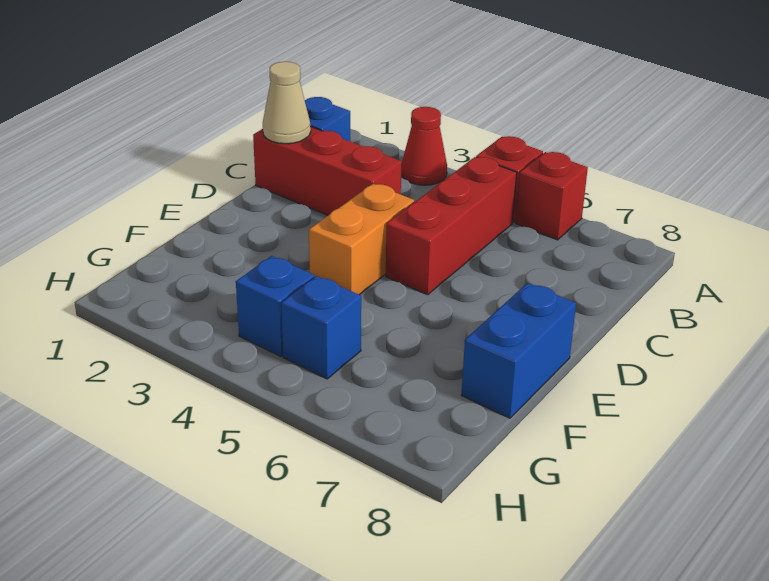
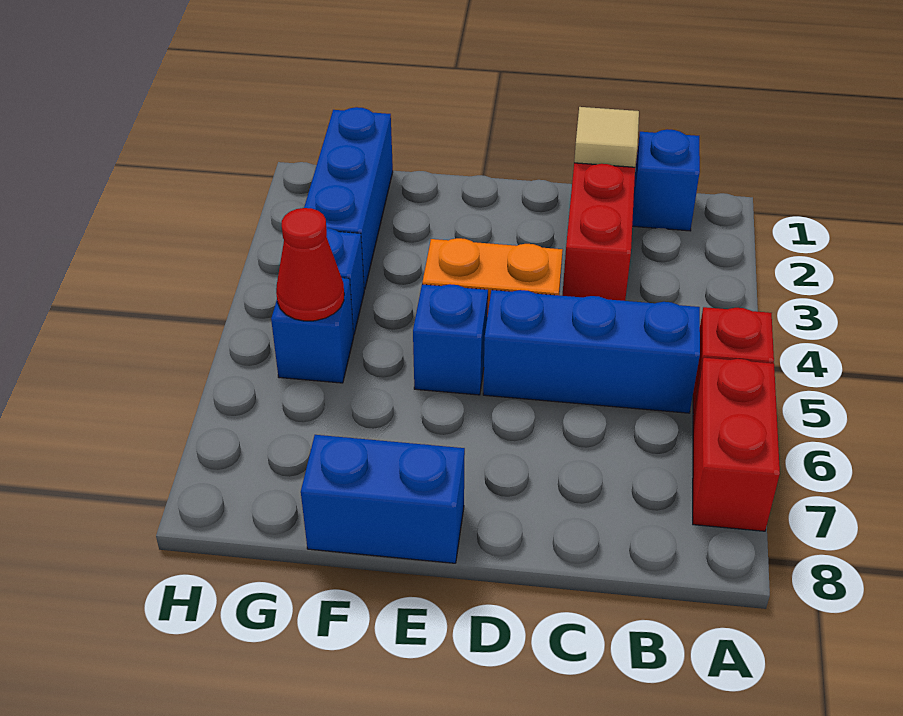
red 1x1 cone [401,107,447,185] -> red 1x1 cone moved to [276,208,344,321]
red 1x1 brick [516,152,588,240] -> red 1x2 brick [693,358,780,531]
red 1x3 brick [386,157,517,295] -> blue 1x3 brick [483,290,700,413]
tan 1x1 cone [263,62,311,144] -> tan 1x1 tile [574,107,639,167]
none -> blue 1x1 brick [413,284,488,395]
none -> blue 1x3 brick [304,107,393,290]

